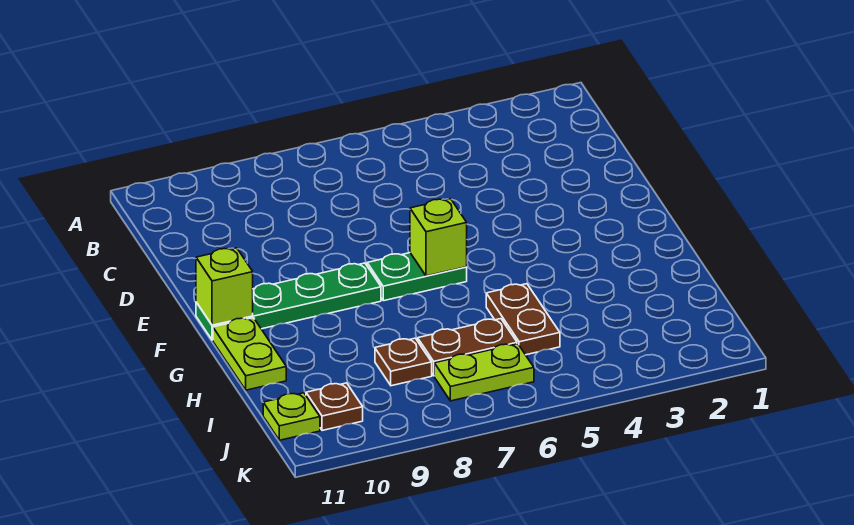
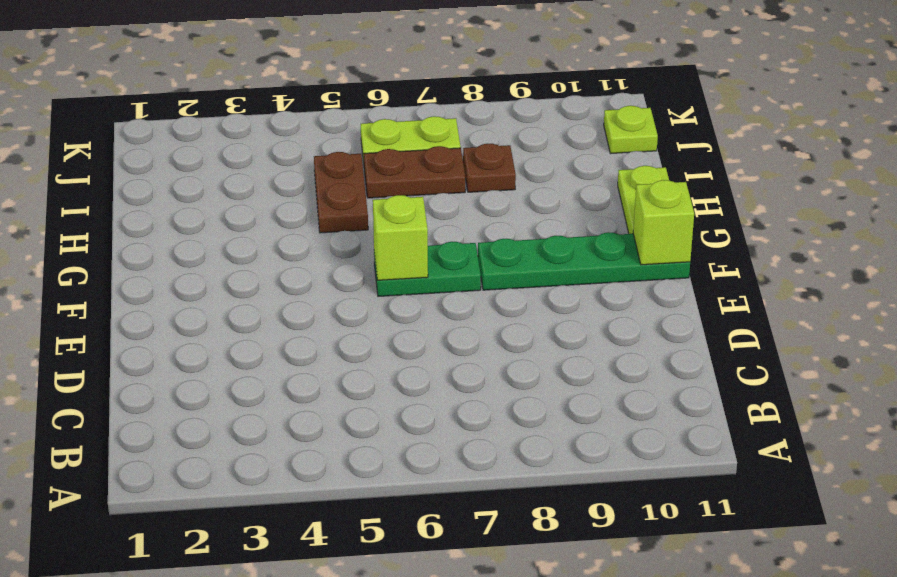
brown 1x1 plate [306,383,363,431] -> none

